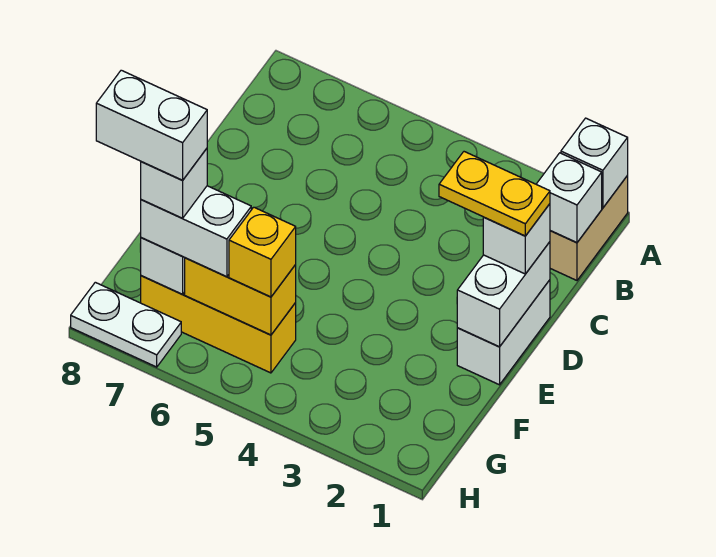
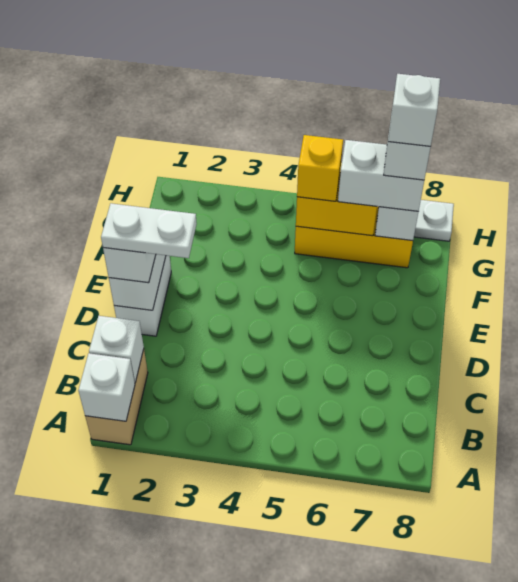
yellow 1x2 plate [439,152,550,236] -> white 1x2 plate [101,203,197,258]
white 1x2 brick [96,70,207,180] -> white 1x1 brick [388,74,440,146]

